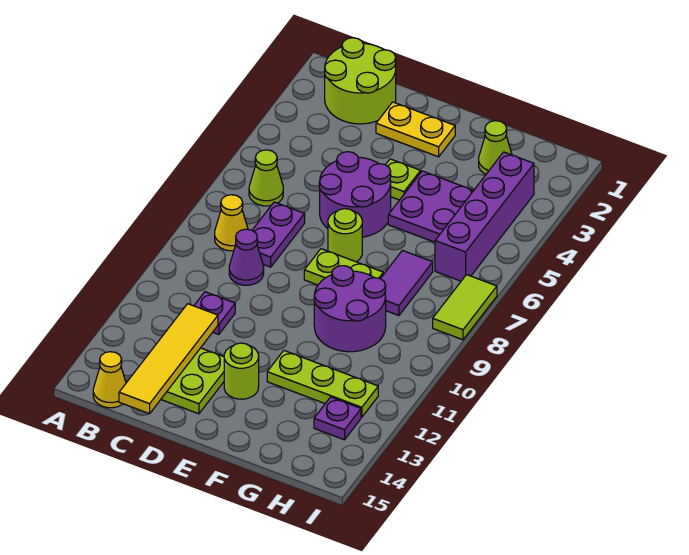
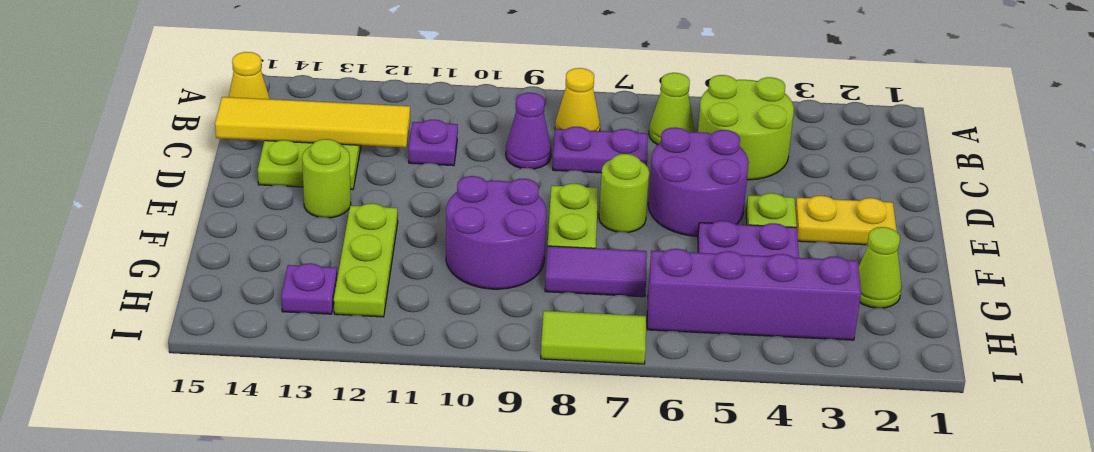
lime 2x2 round brick [325,38,396,124] -> lime 2x2 round brick moved to [698,75,794,180]
yellow 1x2 plate [376,102,455,157] -> yellow 1x2 plate turned to [795,196,897,245]

